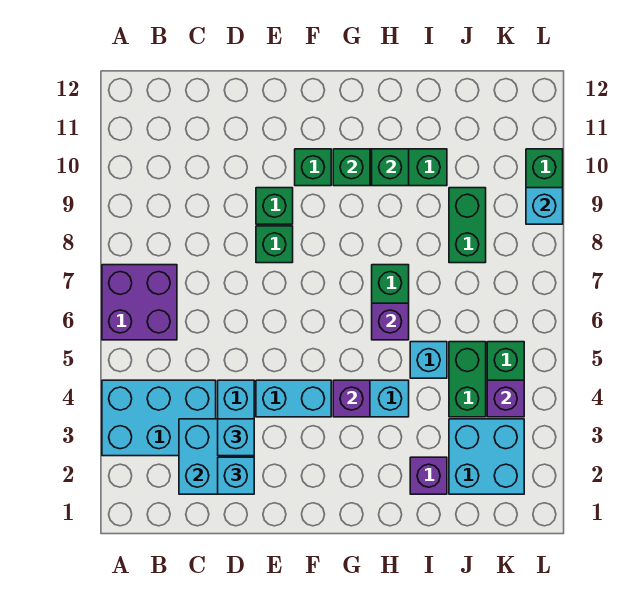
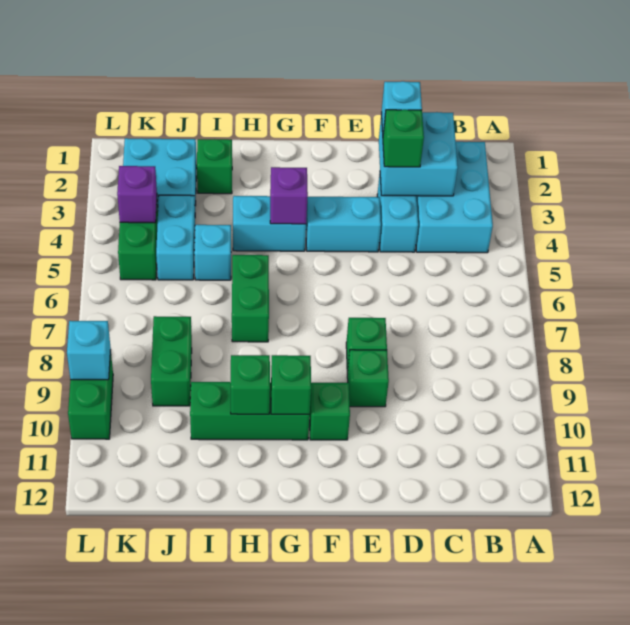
cyan 2x3 brick [102,380,216,456] -> cyan 2x3 brick turned to [416,142,493,253]
purple 2x2 brick [102,265,177,340] -> none
cyan 1x1 brick [218,419,254,456] -> green 1x1 brick [383,110,424,167]
purple 1x1 brick [372,303,409,340] -> none
purple 1x1 brick [410,457,447,494] -> green 1x1 brick [197,139,232,194]
green 1x2 brick [449,342,486,417] -> cyan 1x2 brick [156,195,195,280]

